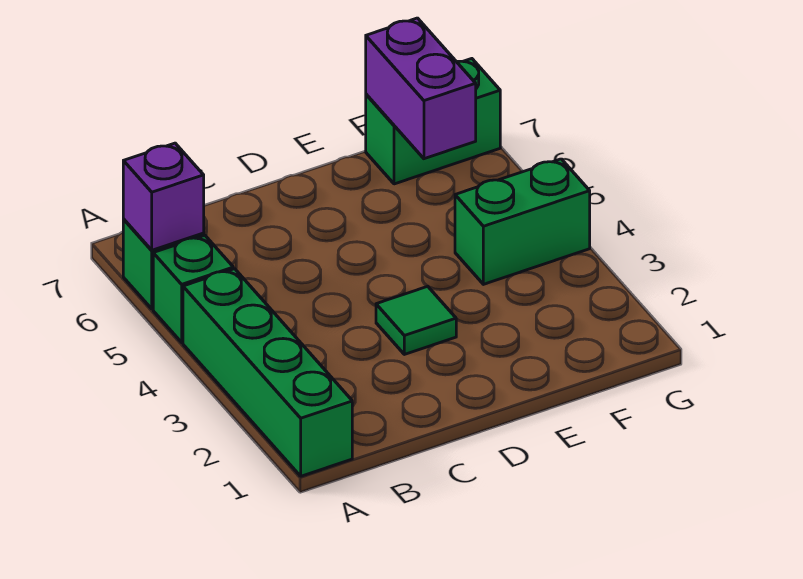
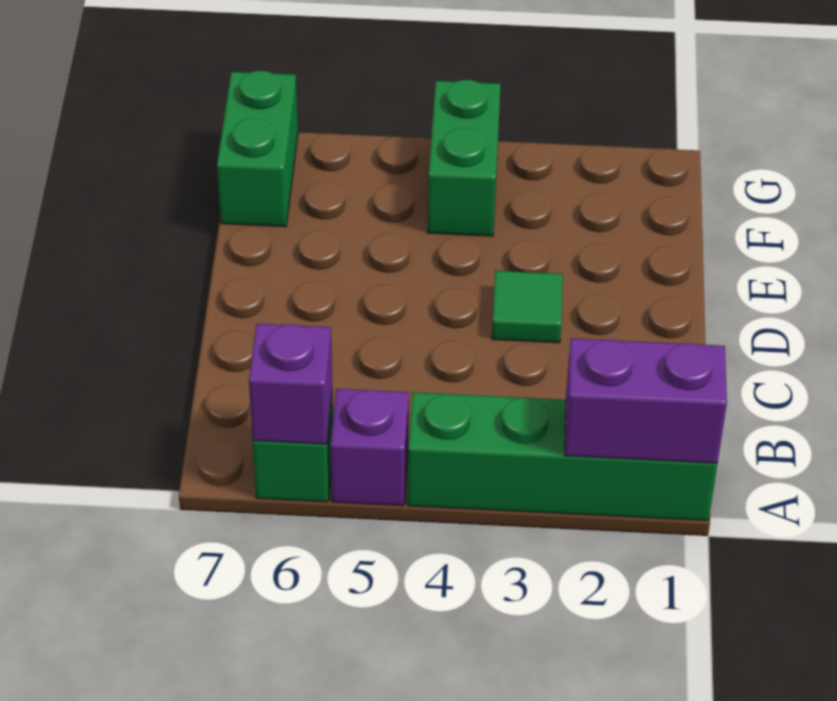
green 1x1 brick [153,235,233,342] -> purple 1x1 brick [330,389,409,506]
purple 1x2 brick [366,18,476,159] -> purple 1x2 brick moved to [565,339,727,463]

